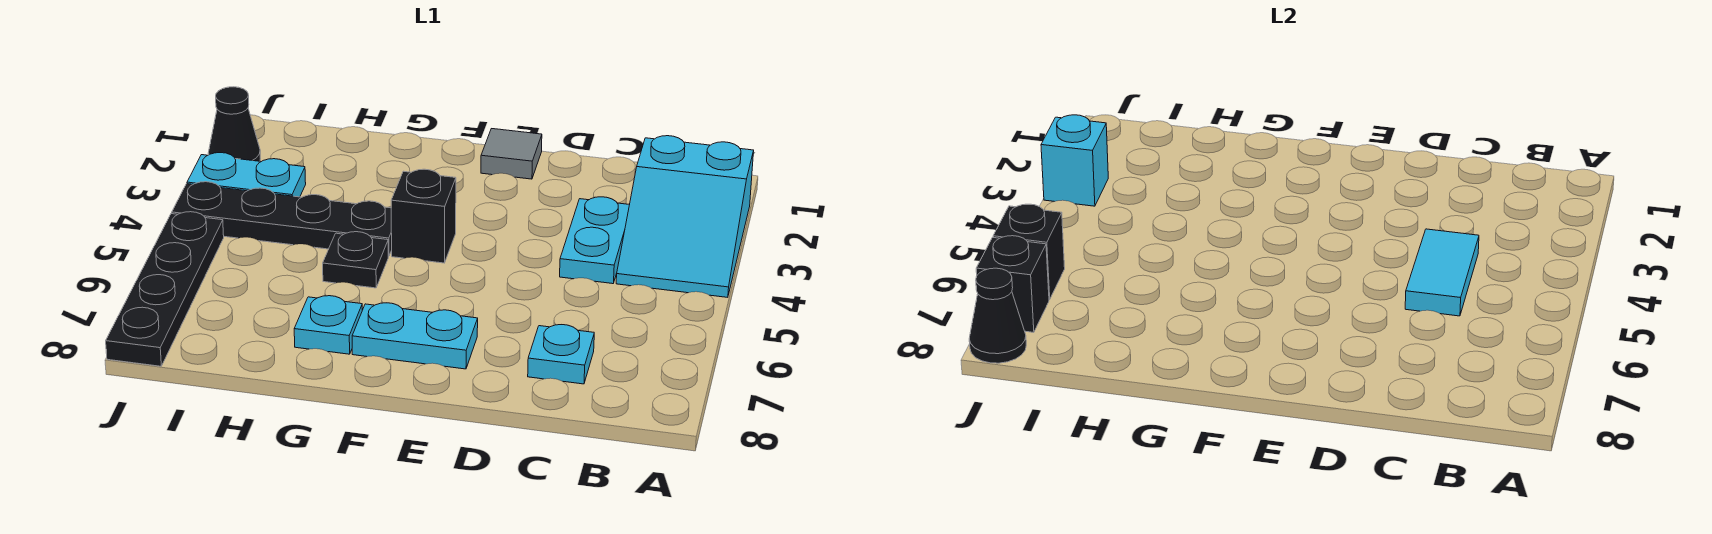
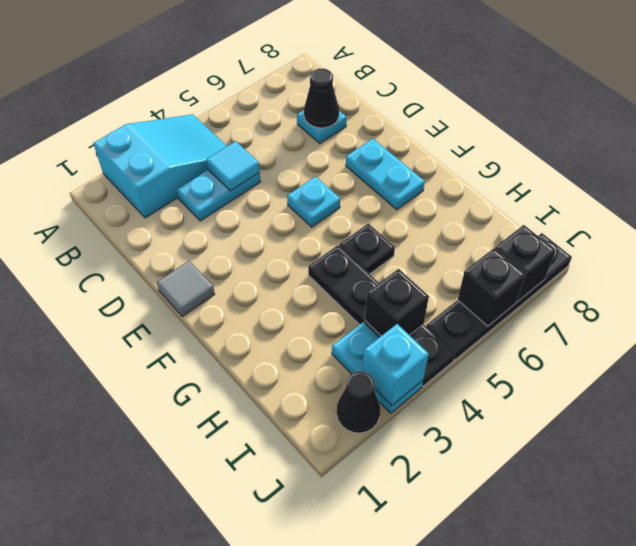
cyan 1x2 tile [1405,229,1479,316] -> cyan 1x1 tile [206,141,260,191]
black 1x1 brick [391,169,456,263] -> black 1x1 brick moved to [365,269,429,336]
cyan 1x1 plate [294,296,362,354] -> cyan 1x1 plate moved to [287,177,340,227]
black 1x1 cone [969,268,1026,363] -> black 1x1 cone moved to [304,68,339,128]

